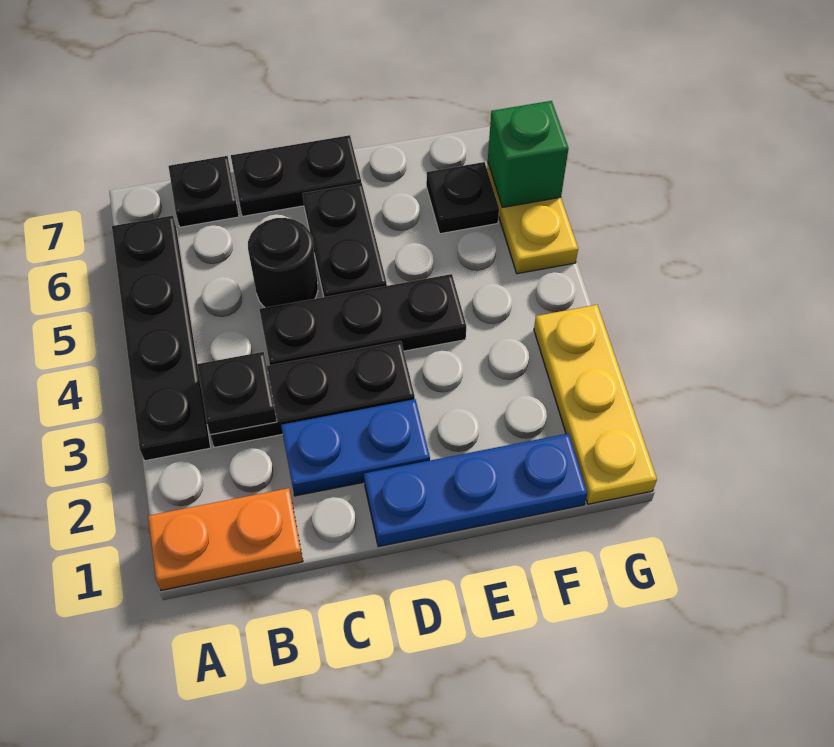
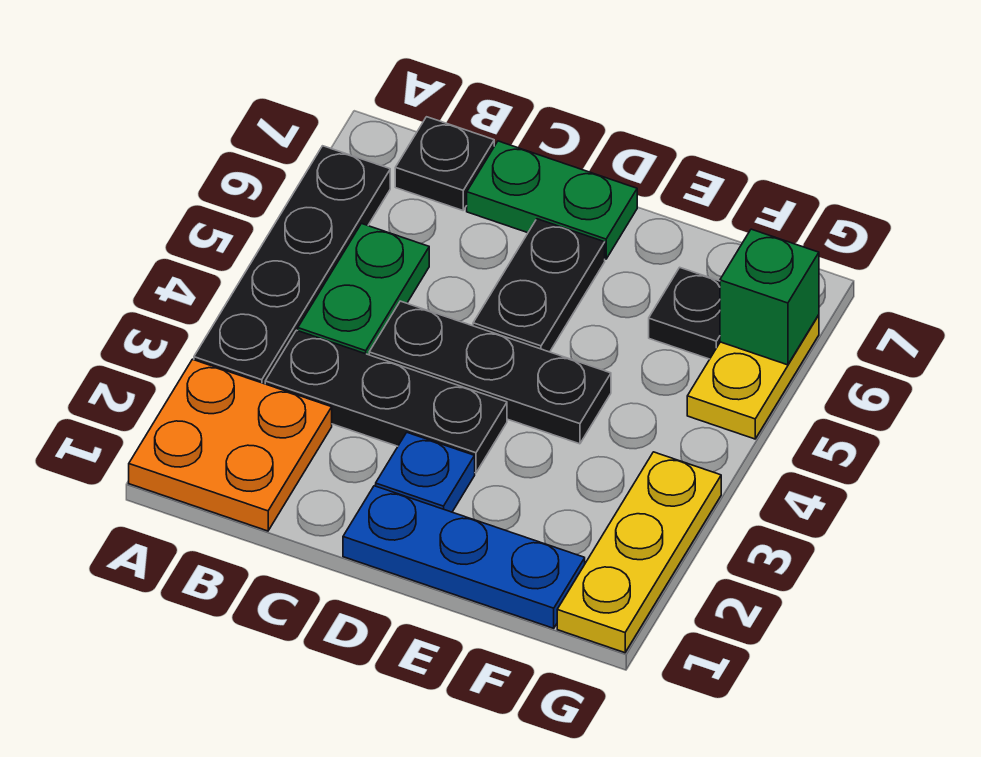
orange 1x2 plate [148,488,303,590] -> orange 2x2 plate [129,359,332,531]
black 1x1 plate [198,352,277,435] -> none
none -> green 1x2 plate [298,224,429,355]
blue 1x2 plate [281,399,430,496] -> blue 1x1 plate [376,433,475,512]
black 1x1 round brick [248,218,318,308] -> none
black 1x2 plate [231,135,361,216] -> green 1x2 plate [467,141,637,259]

